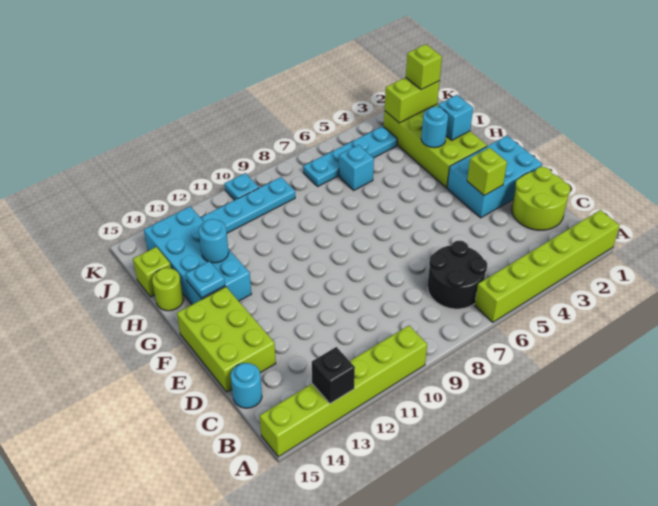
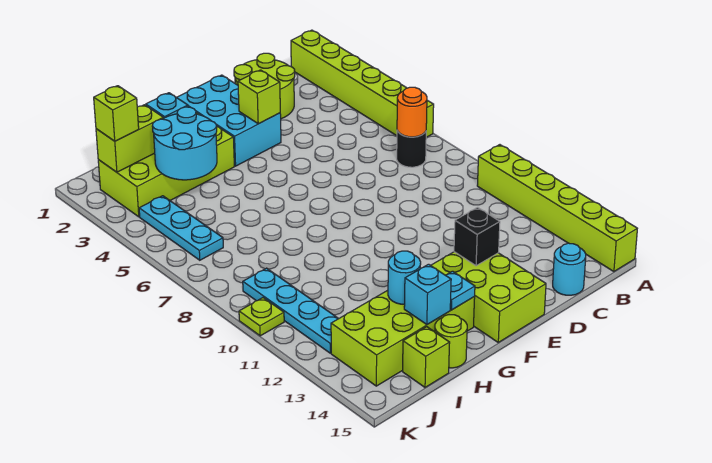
black 1x1 brick [312,347,355,404] -> black 1x1 brick moved to [454,207,500,266]
black 2x2 round brick [428,241,487,309] -> black 1x1 round brick [397,131,426,167]
none -> orange 1x1 round brick [397,87,427,137]
lime 2x3 brick [177,287,276,392] -> lime 2x3 brick turned to [431,252,546,342]
cyan 2x4 brick [144,207,251,304] -> lime 2x4 brick [331,290,475,386]
cyan 1x1 round brick [421,107,448,148] -> cyan 2x2 round brick [152,107,217,180]
cyan 1x1 brick [339,145,374,190] -> cyan 1x1 brick moved to [404,264,451,325]
lime 1x2 brick [385,78,440,123] -> lime 1x2 brick turned to [96,105,164,172]
cyan 1x4 plate [303,126,397,186] -> cyan 1x3 plate [139,196,223,260]
cyan 1x1 plate [225,173,259,200] -> lime 1x1 plate [239,298,284,336]

